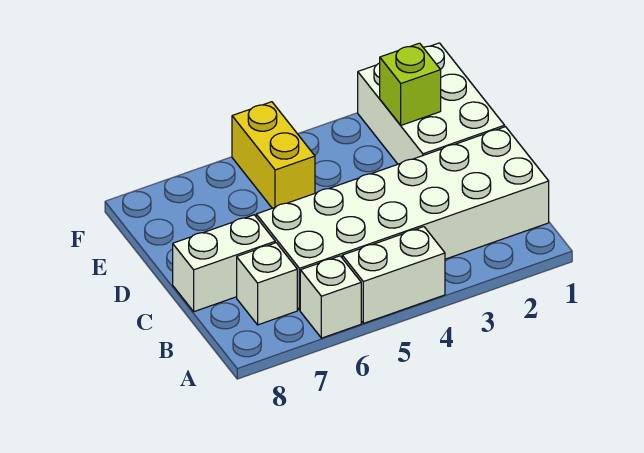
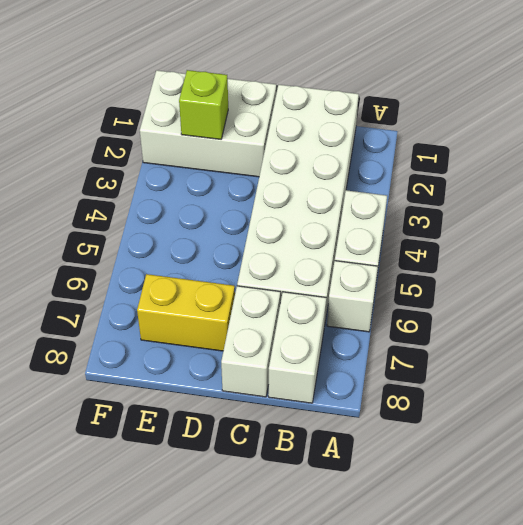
white 1x1 brick [237,243,297,325] -> white 1x2 brick [268,292,326,403]
yellow 1x2 brick [232,102,315,208] -> yellow 1x2 brick moved to [137,274,235,351]

